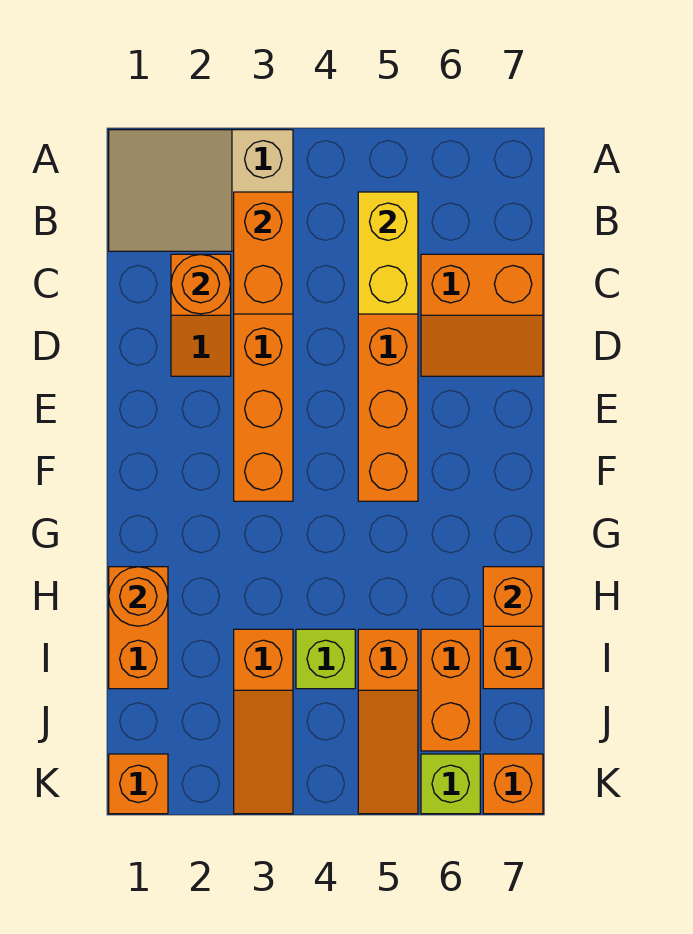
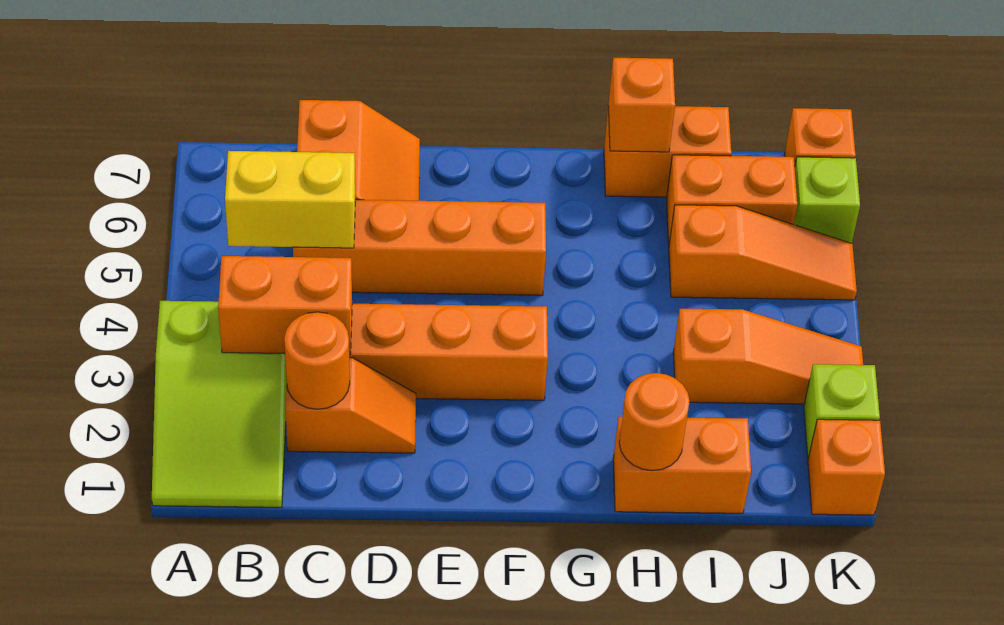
tan 2x3 slope [109,130,293,251] -> lime 2x3 slope [152,301,287,507]
lime 1x1 brick [296,629,355,689] -> lime 1x1 brick moved to [804,364,880,458]

